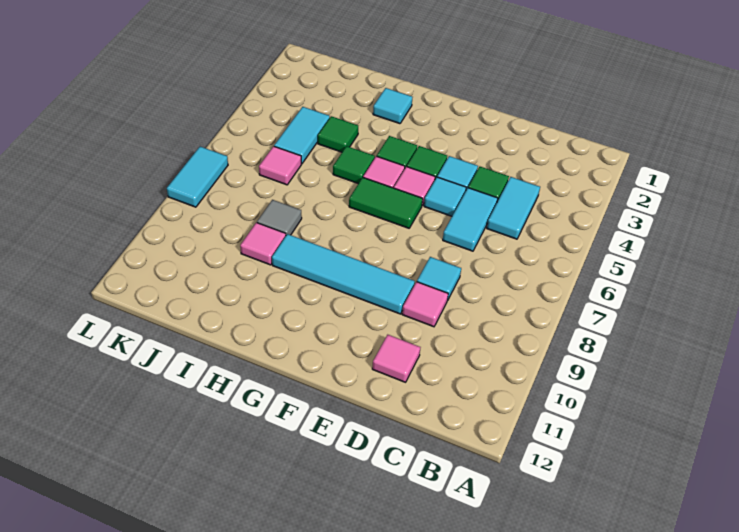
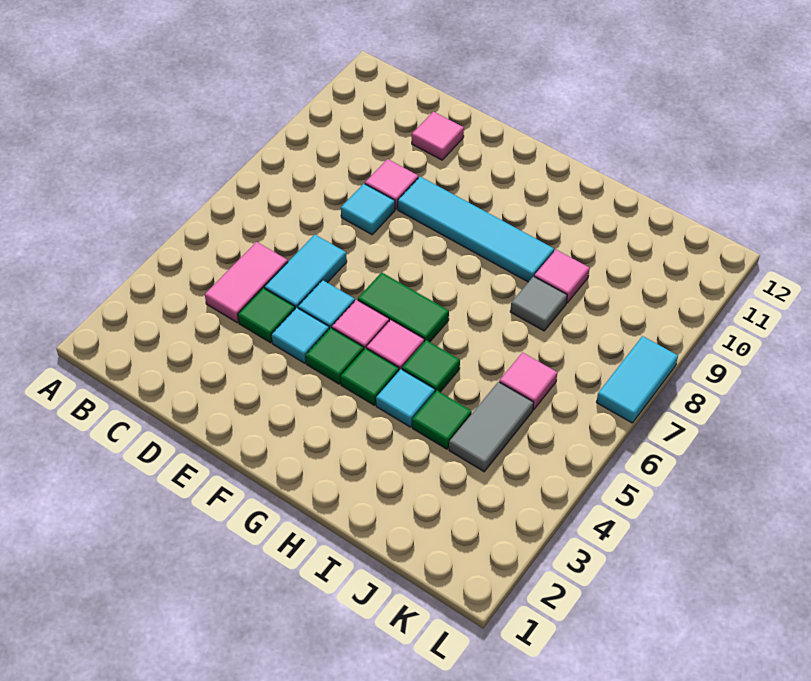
cyan 1x2 tile [487,177,540,239] -> pink 1x2 tile [205,242,288,323]
cyan 1x1 tile [373,88,413,124] -> cyan 1x1 tile moved to [376,369,435,427]
cyan 1x2 tile [274,107,330,164] -> grey 1x2 tile [449,382,534,472]

